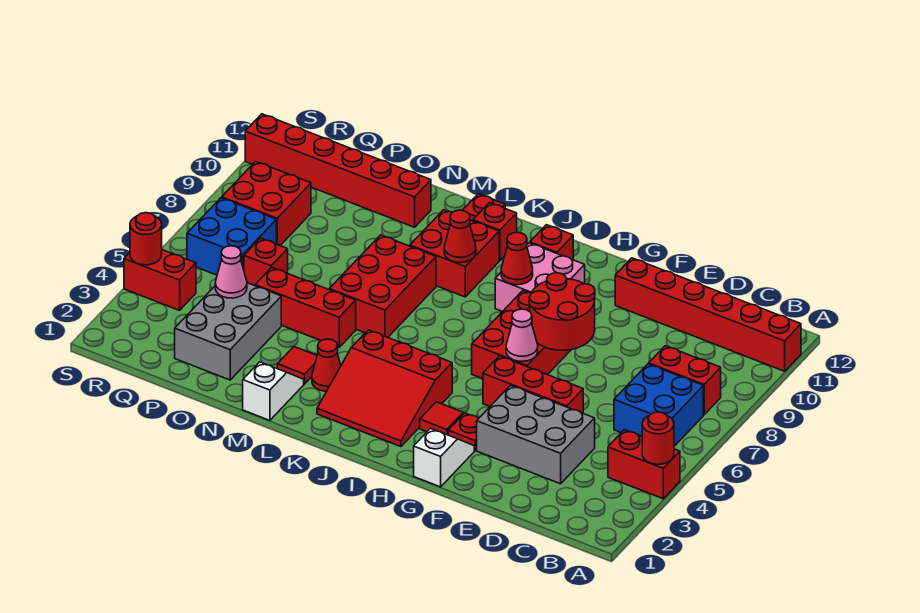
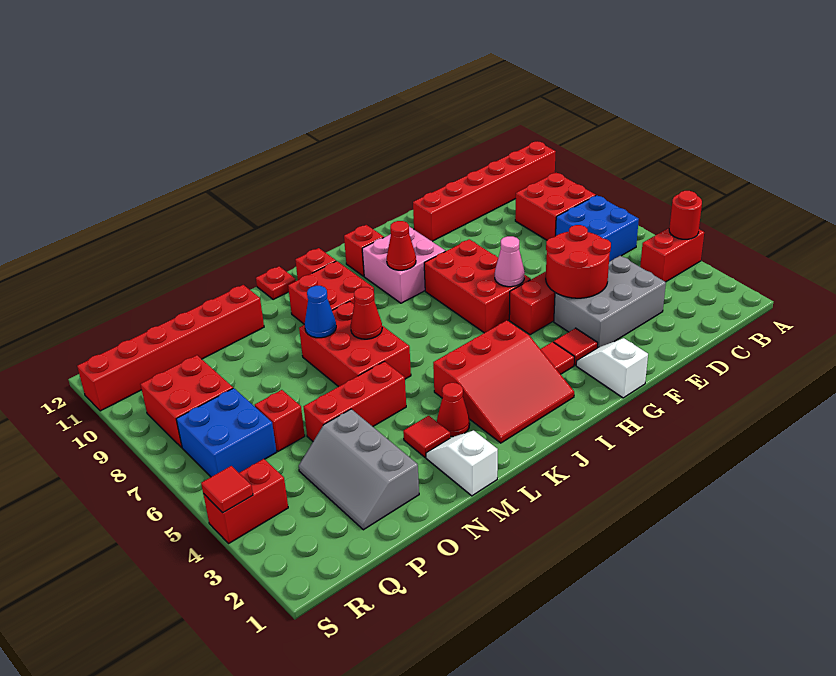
red 1x2 brick [649,346,721,415] -> red 2x2 brick [515,173,596,240]
red 2x2 round brick [529,273,595,350] -> red 2x2 round brick moved to [546,225,611,298]
red 1x1 plate [448,413,479,450] -> red 1x1 tile [554,328,598,365]
red 1x1 cone [444,210,476,263] -> red 1x1 cone moved to [351,287,382,339]
none -> blue 1x1 cone [305,286,336,338]
grey 2x3 brick [175,283,281,380] -> grey 2x3 slope [299,409,419,530]
pink 1x1 cone [215,246,247,298] -> none
red 1x1 round brick [130,213,162,265] -> red 1x1 tile [201,466,253,513]

